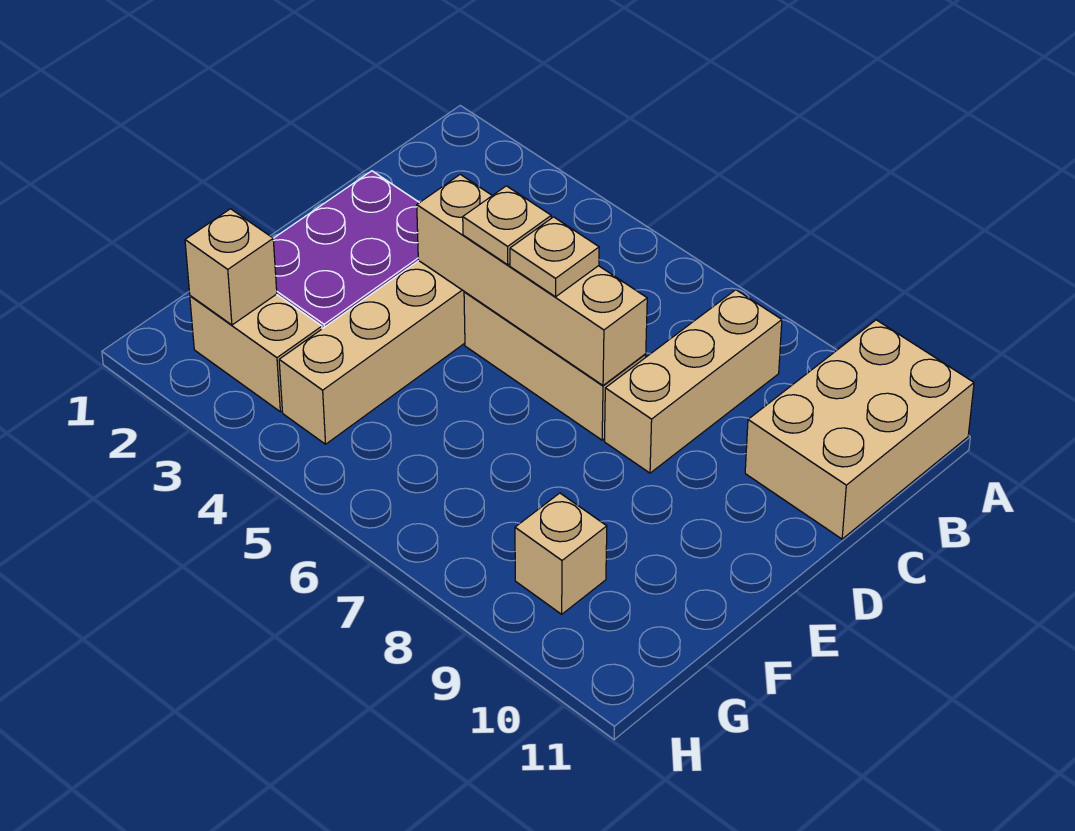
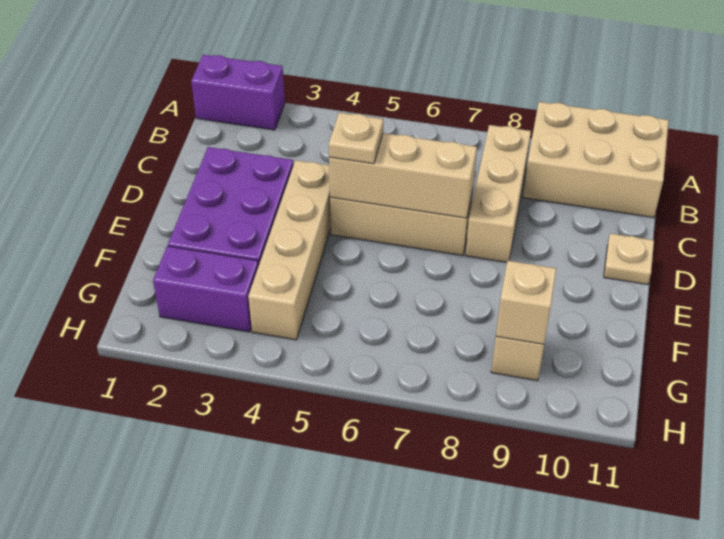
none -> purple 1x2 brick [191,55,285,130]
tan 2x3 brick [745,320,974,539] -> tan 2x3 brick turned to [523,102,669,217]
tan 1x4 brick [417,174,647,385] -> tan 1x3 brick [329,133,477,218]
tan 1x1 plate [510,217,599,297] -> tan 1x1 plate moved to [604,233,654,285]
tan 1x2 brick [190,294,322,412] -> purple 1x2 brick [153,246,259,332]
tan 1x1 brick [185,209,277,325] -> tan 1x1 brick moved to [496,261,557,344]

